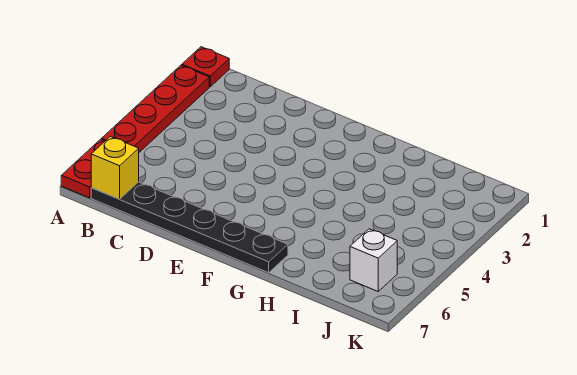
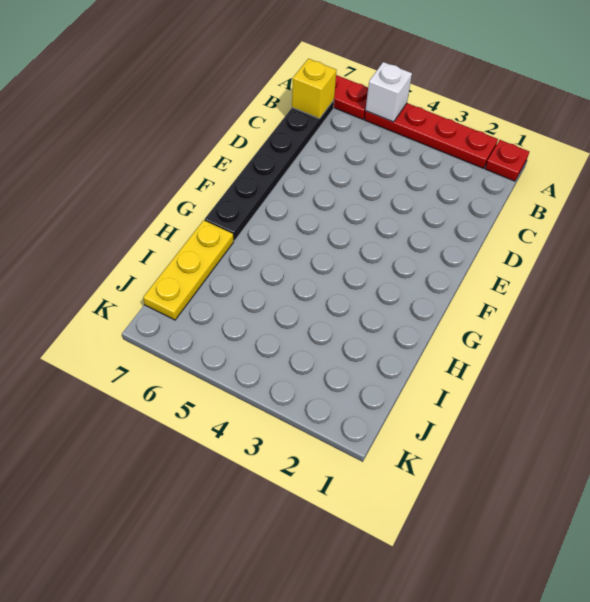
none -> yellow 1x3 plate [143,220,234,320]
white 1x1 brick [350,229,397,291] -> white 1x1 brick moved to [366,62,412,122]

